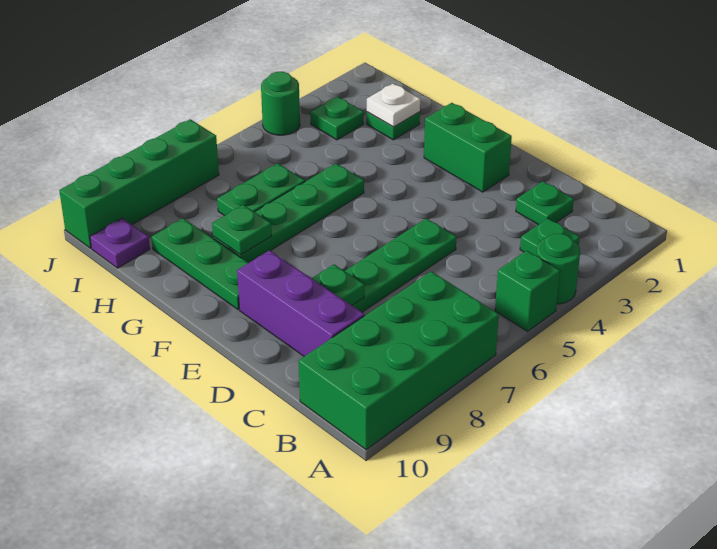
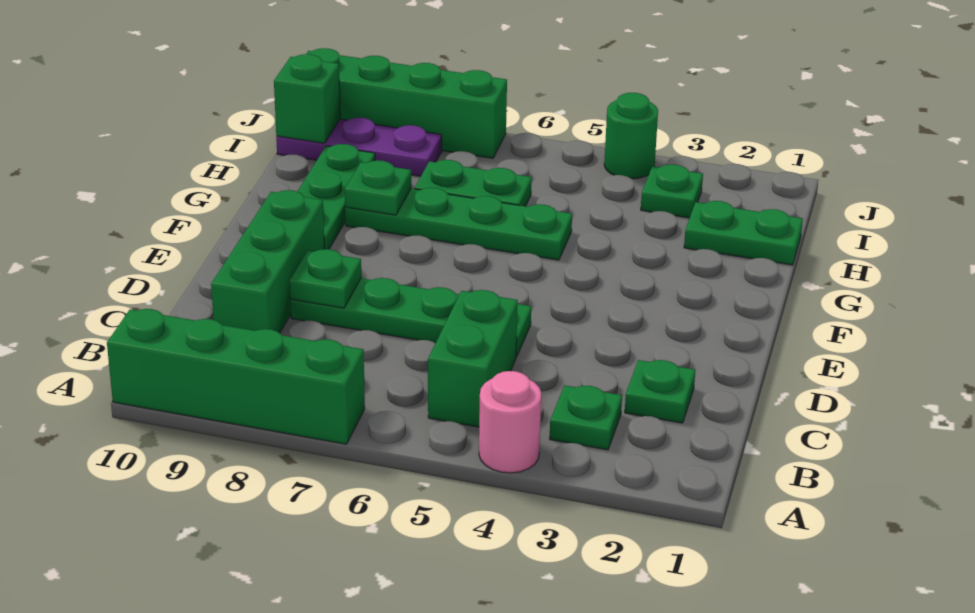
green 1x1 round brick [536,234,580,304] -> pink 1x1 round brick [479,371,541,473]
green 1x1 brick [495,251,560,331] -> green 1x1 brick moved to [274,54,340,143]
green 2x4 brick [299,272,499,450] -> green 1x4 brick [107,309,365,444]
purple 1x3 brick [237,250,364,356] -> green 1x3 brick [211,190,324,333]
green 1x2 brick [424,103,512,192] -> green 1x2 brick moved to [428,290,518,427]
green 1x1 plate [366,112,420,140] -> green 1x2 plate [684,201,803,265]
white 1x1 plate [367,84,420,127] -> none
purple 1x1 plate [90,218,150,268] -> purple 1x3 plate [276,118,442,176]

